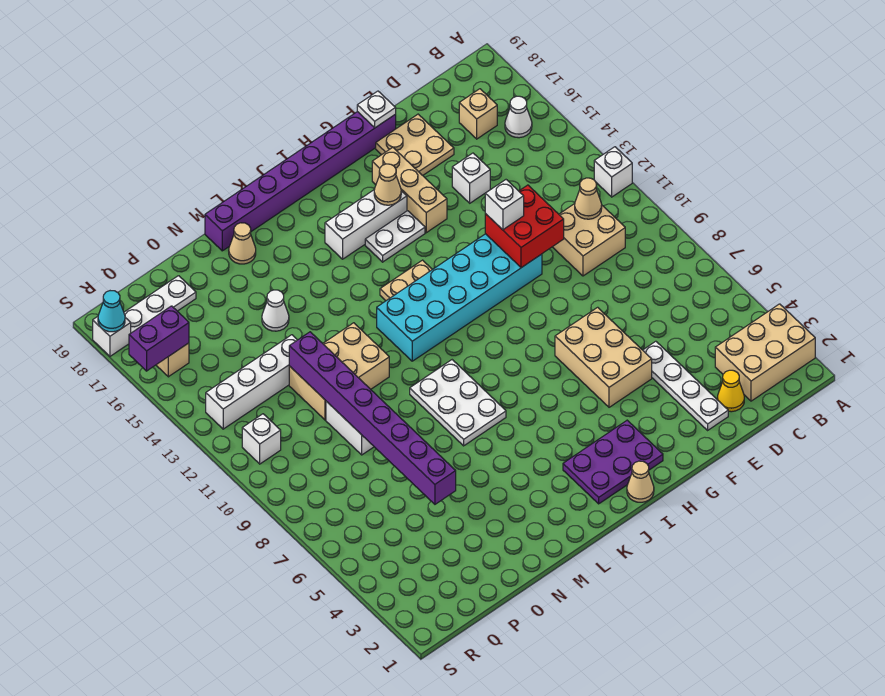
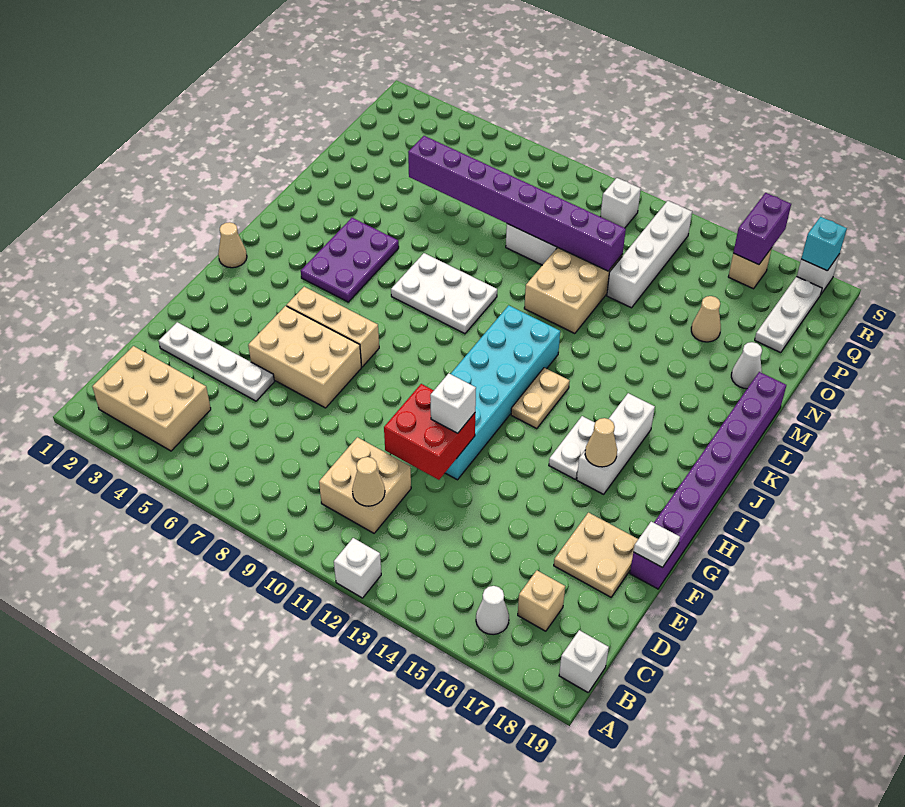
tan 2x3 brick [715,304,815,401] -> tan 2x3 brick turned to [92,346,211,451]
yellow 1x1 cone [717,370,744,412] -> none
white 1x1 brick [452,153,490,203] -> white 1x1 brick moved to [559,630,609,692]
tan 1x3 brick [372,148,447,233] -> tan 1x3 brick moved to [286,287,379,367]
purple 2x3 plate [563,420,663,504] -> purple 2x3 plate moved to [301,218,399,302]
tan 1x1 cone [229,223,256,264] -> tan 1x1 cone moved to [691,296,721,342]
white 1x1 cone [262,290,289,331] -> white 1x1 cone moved to [731,342,762,389]
cyan 1x1 cone [98,291,125,332] -> cyan 1x1 brick [801,217,847,271]

